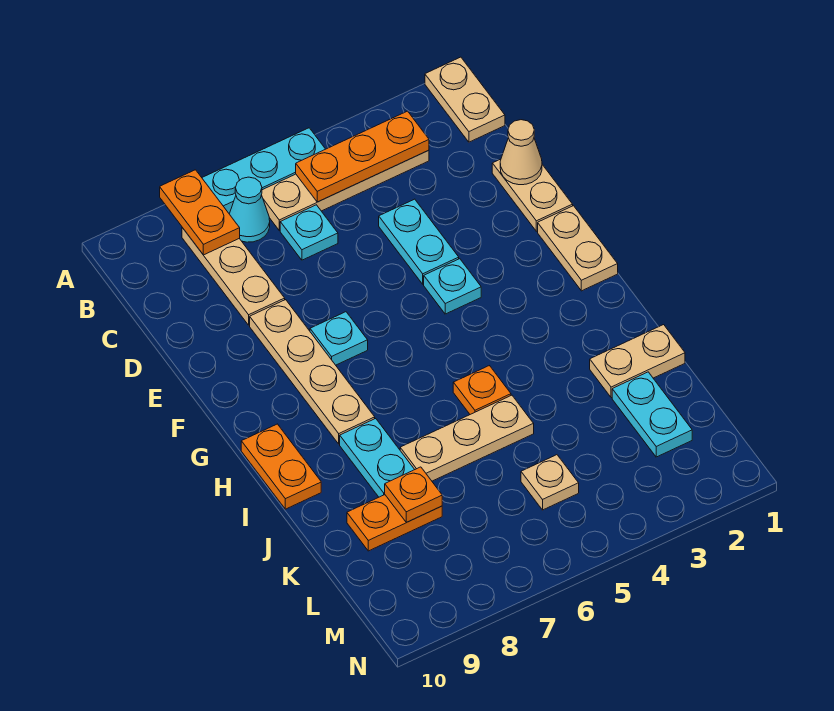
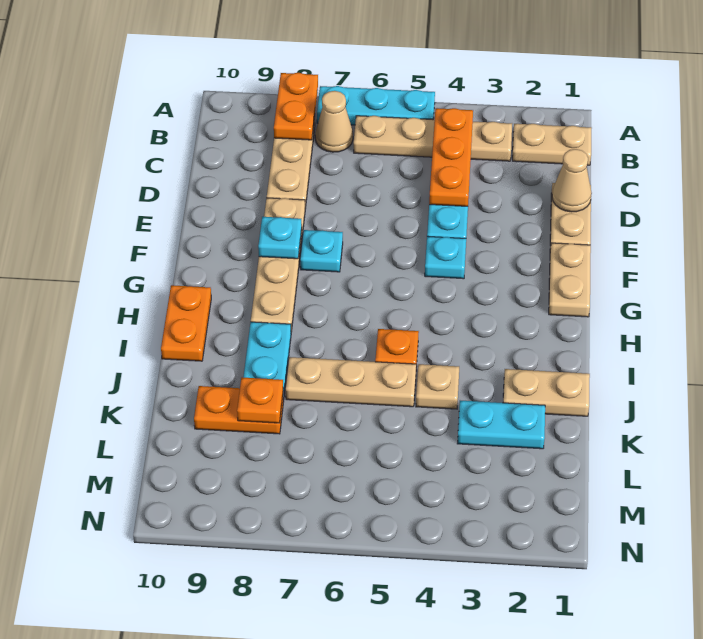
tan 1x2 plate [425,57,505,142] -> tan 1x2 plate turned to [512,124,592,165]
orange 1x3 plate [296,111,429,202] -> orange 1x3 plate turned to [429,108,473,206]
cyan 1x1 cone [230,177,270,242] -> tan 1x1 cone [315,91,353,152]
cyan 1x1 plate [280,205,338,260] -> cyan 1x1 plate moved to [258,217,302,259]
cyan 1x2 plate [612,372,692,457] -> cyan 1x2 plate turned to [457,401,545,449]
tan 1x1 plate [521,455,579,510] -> tan 1x1 plate moved to [416,364,459,409]

